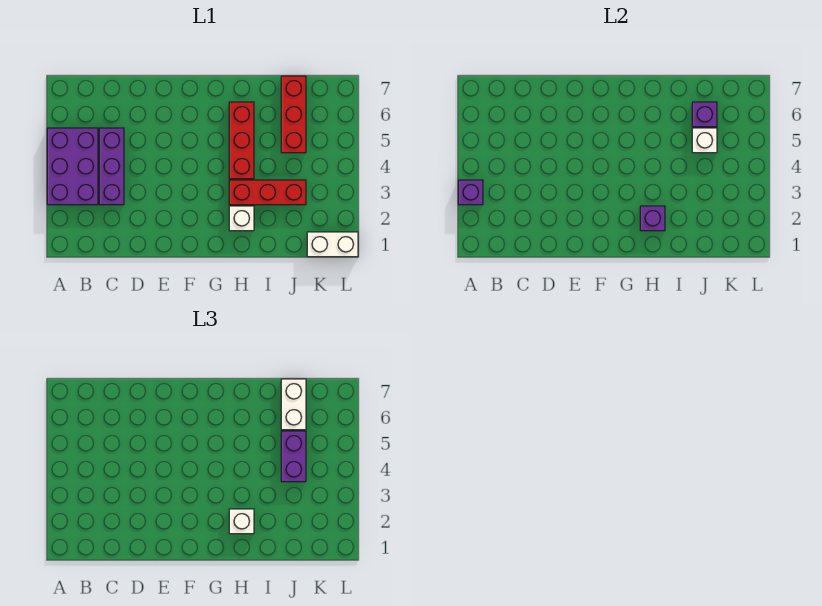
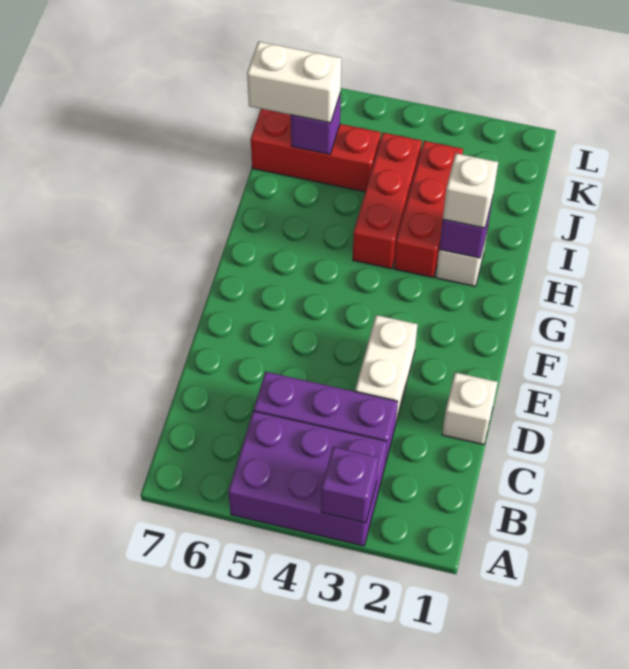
red 1x3 brick [229,102,254,179] -> red 1x3 brick turned to [353,133,422,269]
purple 1x2 brick [281,431,306,482] -> none
white 1x1 brick [692,128,717,153] -> white 1x1 brick moved to [442,372,498,444]
white 1x2 brick [307,232,358,257] -> white 1x2 brick moved to [355,315,418,422]

